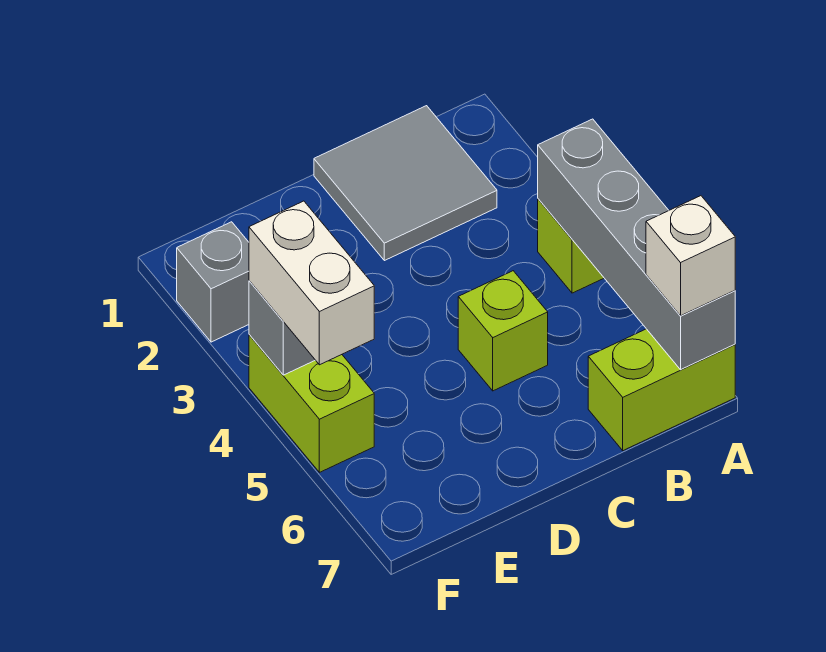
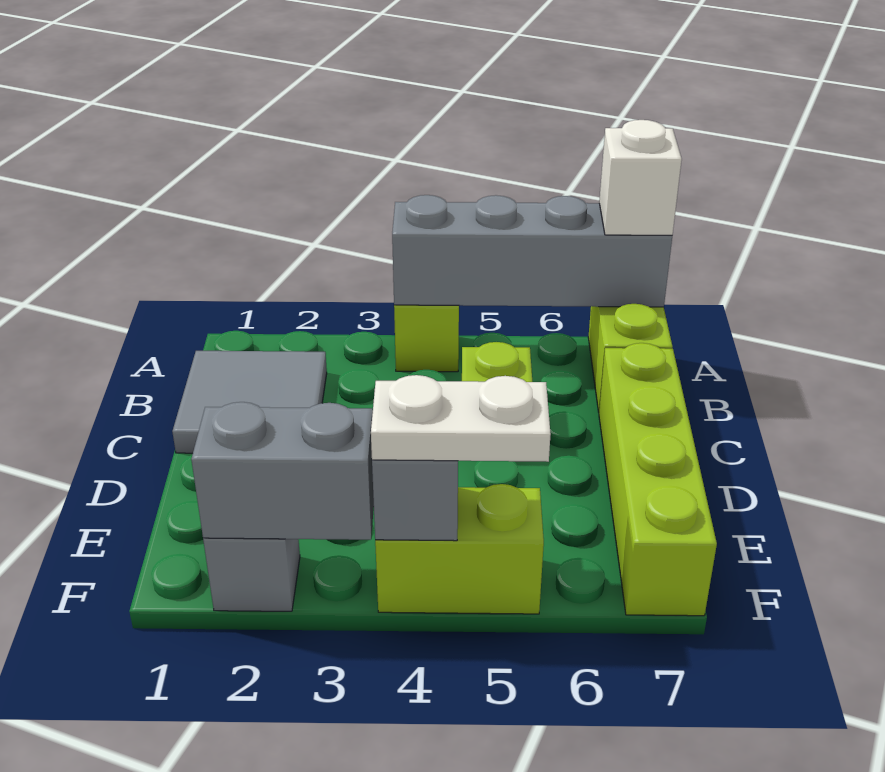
none -> lime 1x4 brick [599,343,717,616]
none -> grey 1x2 brick [191,402,374,540]
white 1x2 brick [249,201,374,365] -> white 1x2 plate [371,375,551,462]

